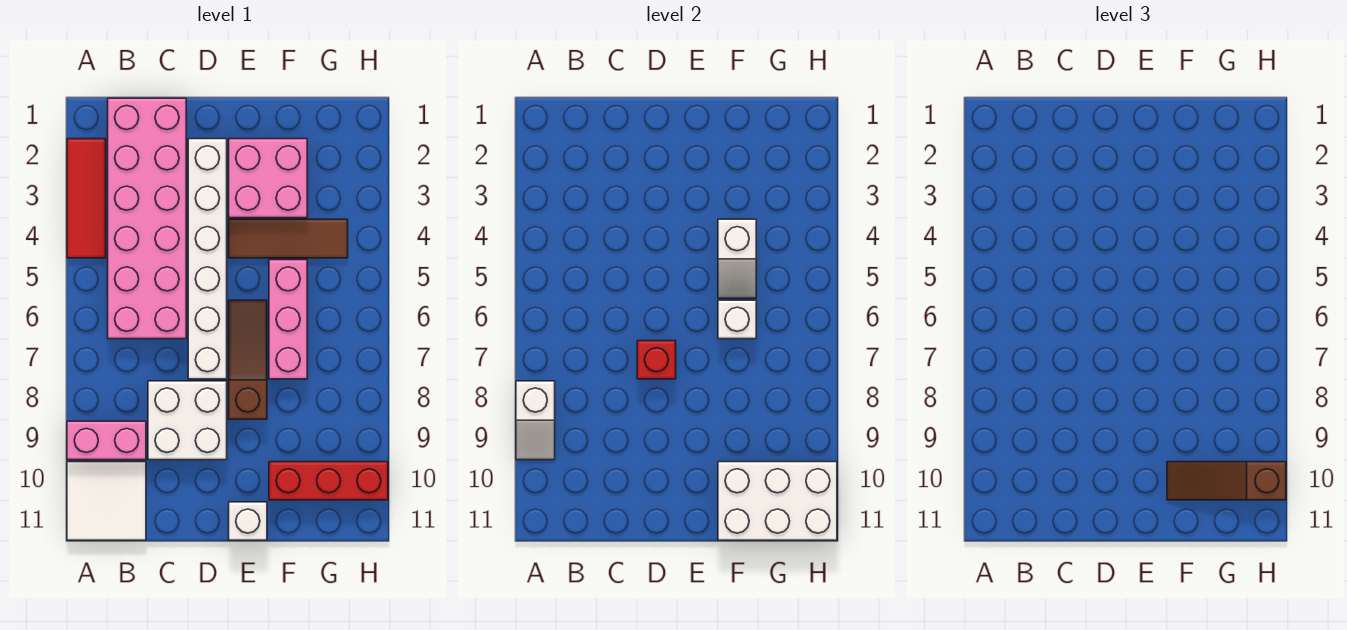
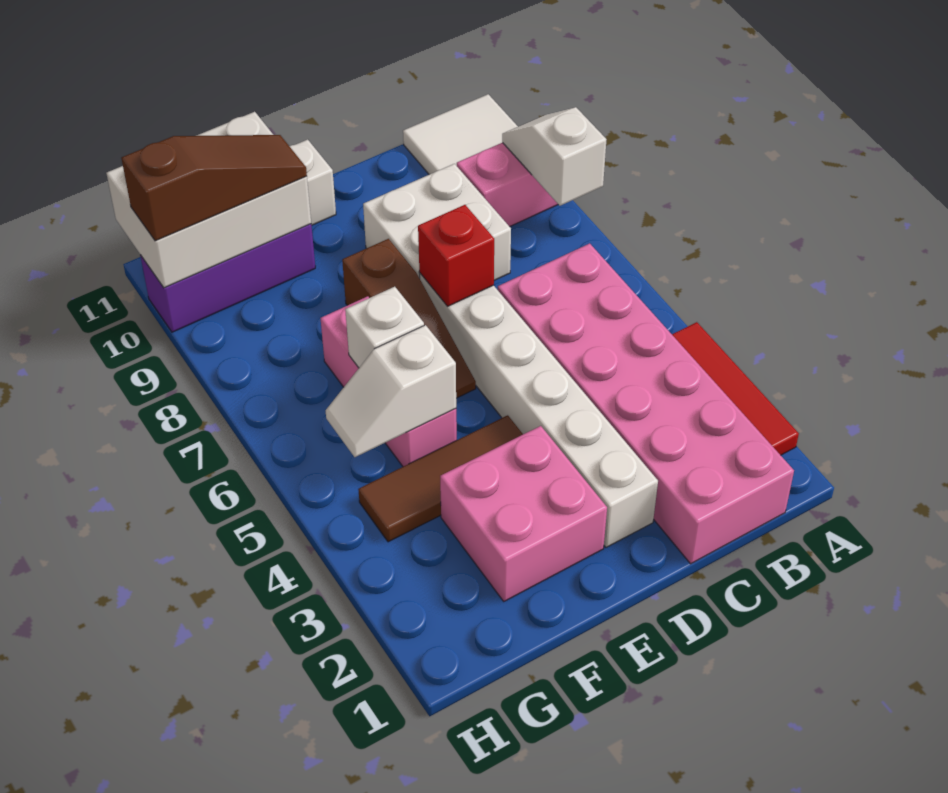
white 1x2 slope [718,219,756,298] -> white 1x2 slope turned to [326,325,456,457]
red 1x3 brick [269,462,388,500] -> purple 1x3 brick [140,224,315,332]

